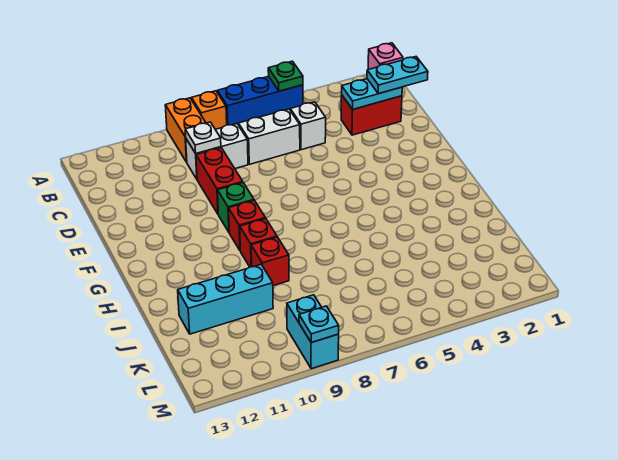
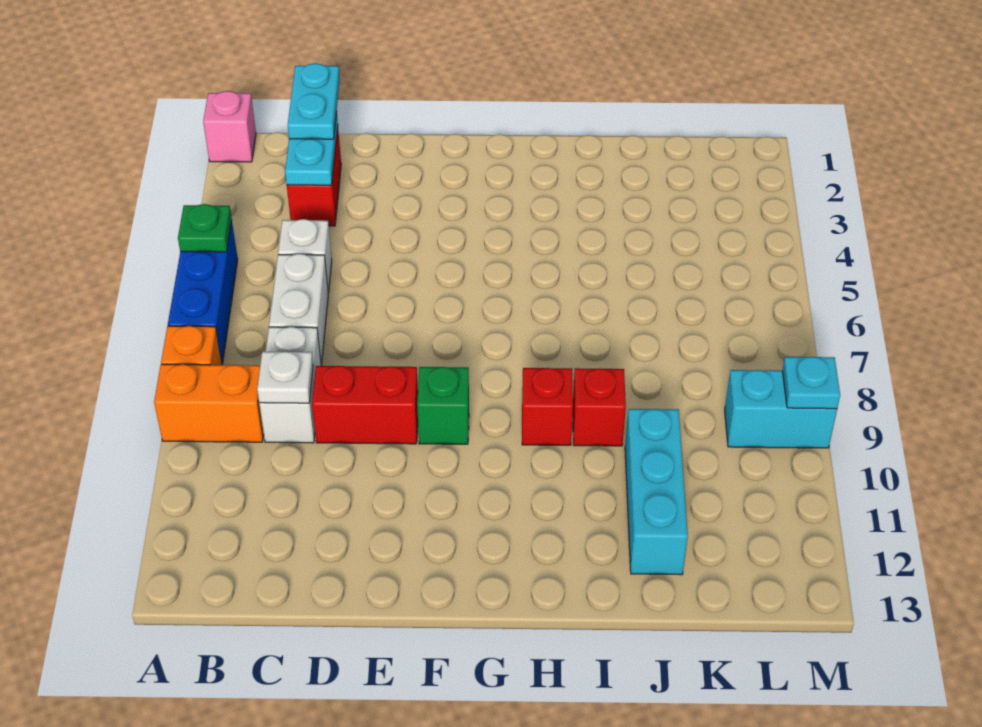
red 1x1 brick [229,200,265,250] -> none

